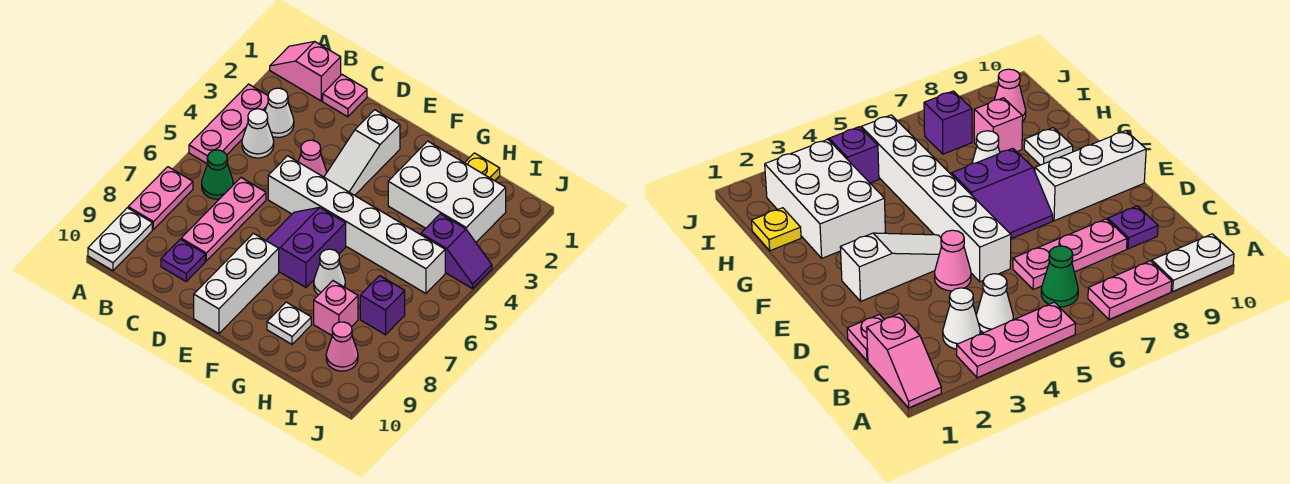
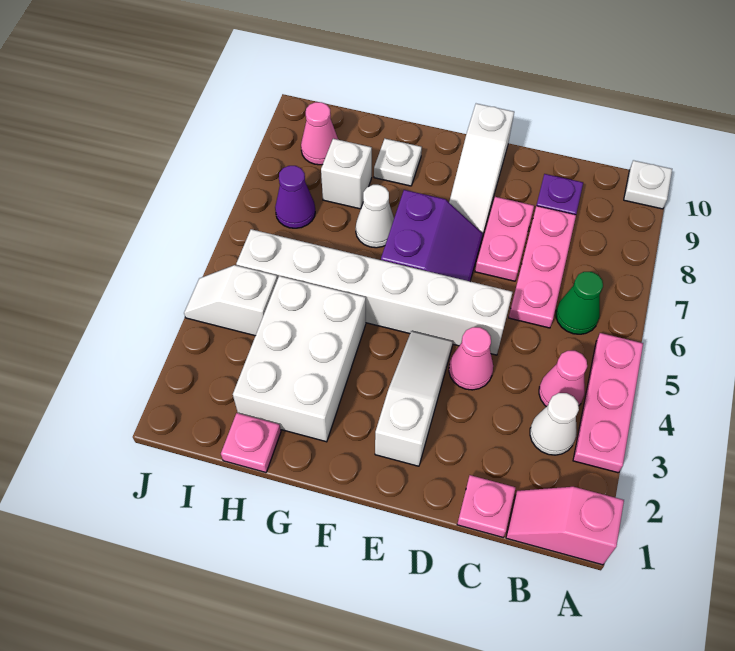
pink 1x2 slope [270,42,341,101] -> pink 1x2 slope turned to [506,487,624,565]
pink 1x2 plate [128,167,193,229] -> pink 1x2 plate moved to [475,197,534,281]
white 1x2 plate [88,208,152,271] -> white 1x1 plate [624,160,672,209]
white 1x1 cone [242,109,274,158] -> pink 1x1 cone [539,351,587,407]
white 1x3 brick [194,233,279,334] -> white 1x3 slope [449,104,514,237]
white 2x3 brick [388,141,506,242] -> white 2x3 brick turned to [233,276,366,442]
yellow 1x1 plate [465,153,500,181] -> pink 1x1 plate [221,413,281,472]
pink 1x1 brick [314,281,358,335] -> white 1x1 brick [321,139,372,209]
purple 1x2 slope [421,214,492,289] -> white 1x2 slope [184,265,278,336]
purple 1x1 brick [360,276,405,335] -> purple 1x1 cone [275,166,315,228]

